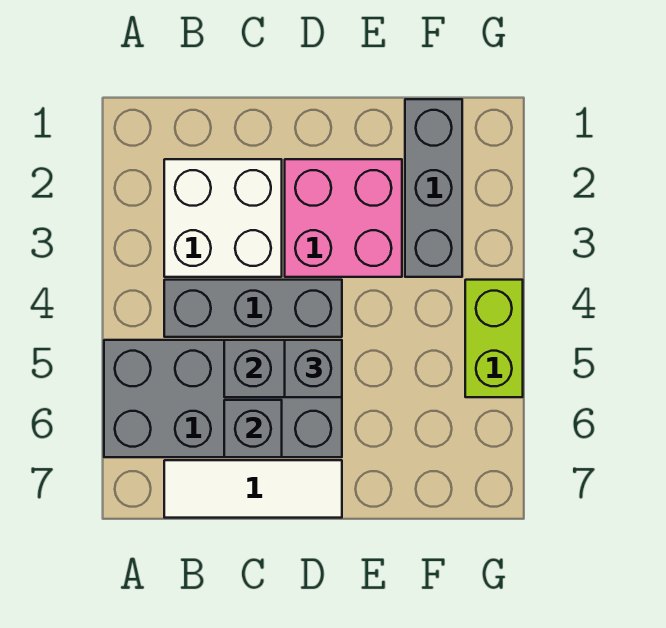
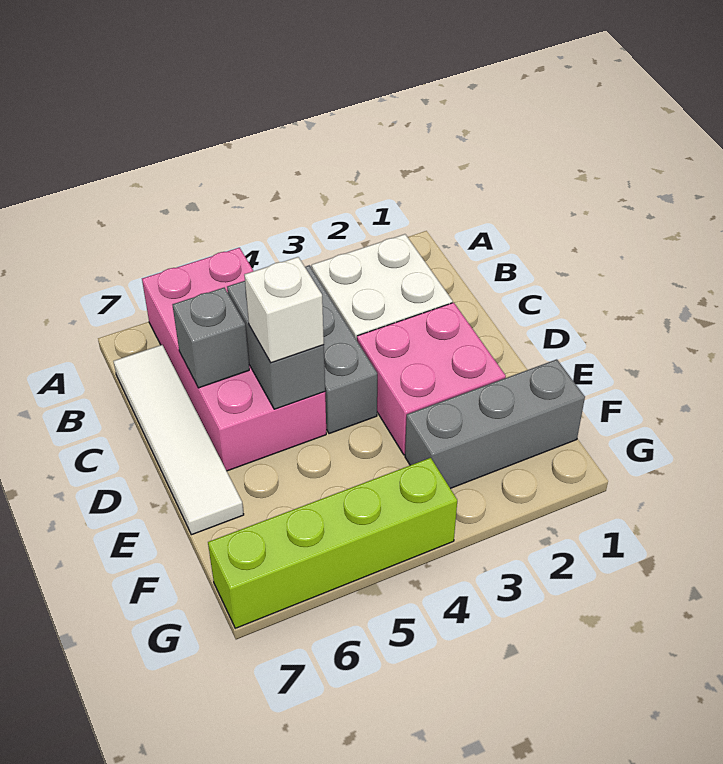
grey 2x4 brick [104,340,342,457] -> pink 2x4 brick [142,248,326,471]
white 1x3 tile [164,460,342,518] -> white 1x4 tile [113,345,244,535]
grey 1x1 brick [285,340,342,397] -> white 1x1 brick [244,257,324,363]
lime 1x2 brick [465,280,523,397] -> lime 1x4 brick [208,458,457,628]

